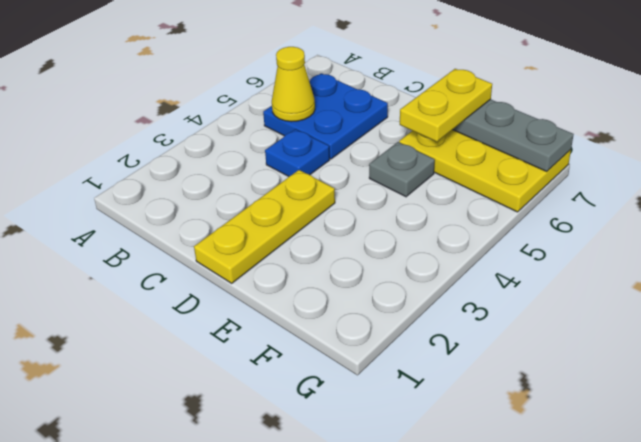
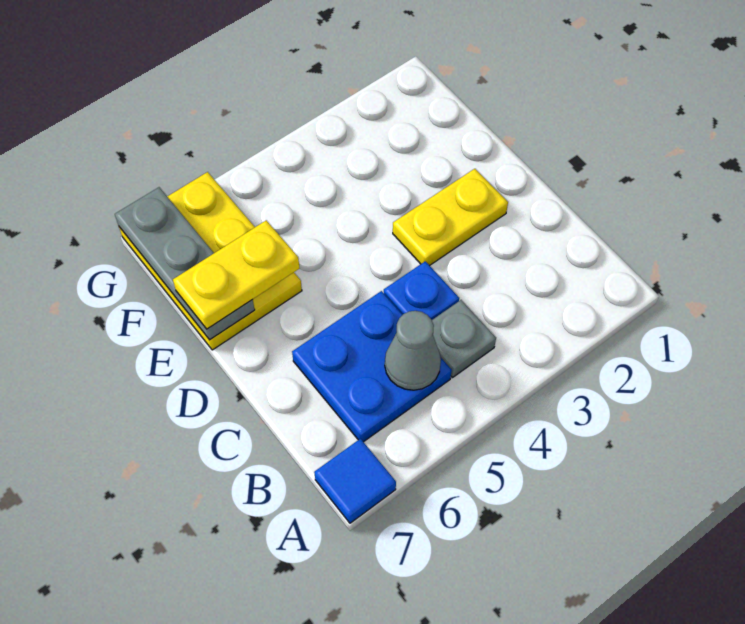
none -> blue 1x1 tile [314,439,396,523]
yellow 1x1 cone [272,47,315,122] -> grey 1x1 cone [385,311,441,390]
yellow 1x3 plate [194,170,335,283] -> yellow 1x2 plate [393,169,508,265]
grey 1x1 plate [369,142,435,197] -> grey 1x1 plate moved to [432,300,496,377]

